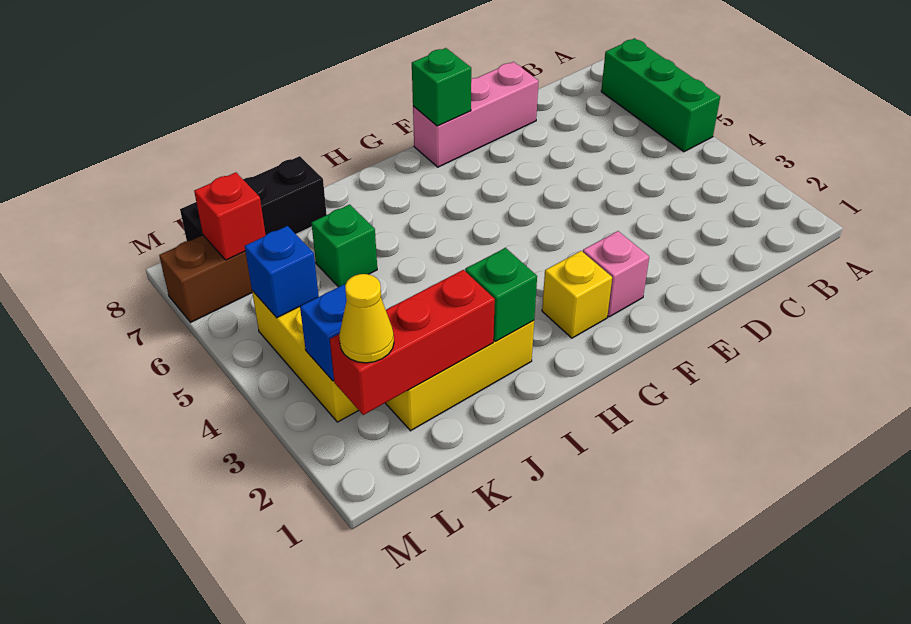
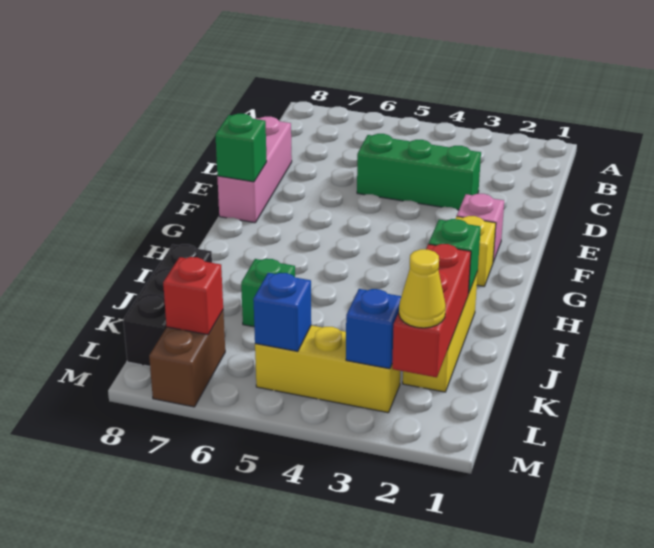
green 1x3 brick [601,38,720,152] -> green 1x3 brick moved to [357,134,481,210]

